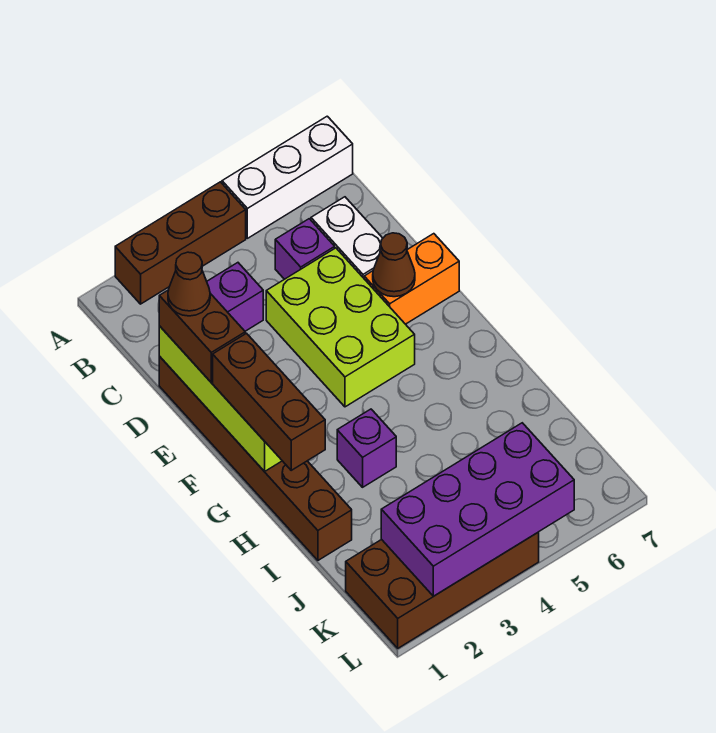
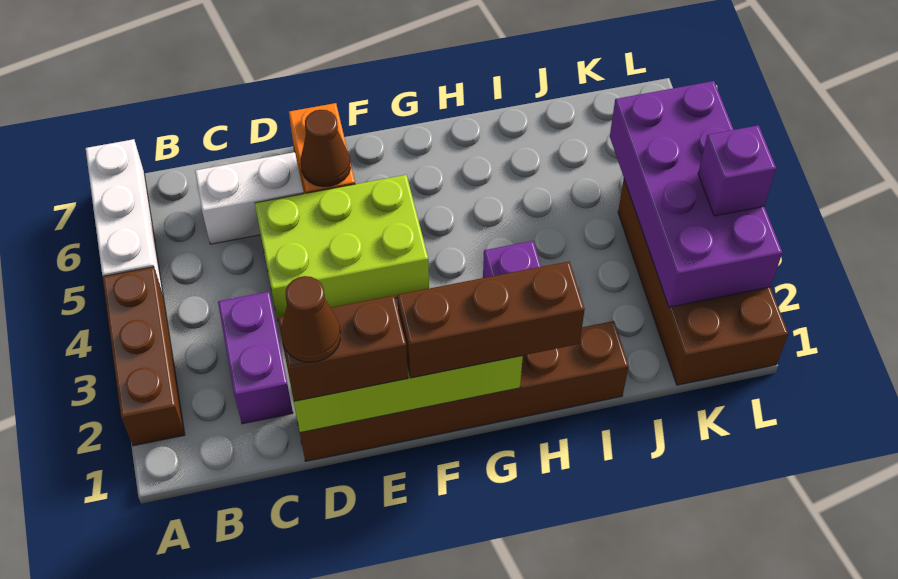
purple 1x1 brick [275,219,335,279] -> purple 1x1 brick moved to [698,125,776,216]

